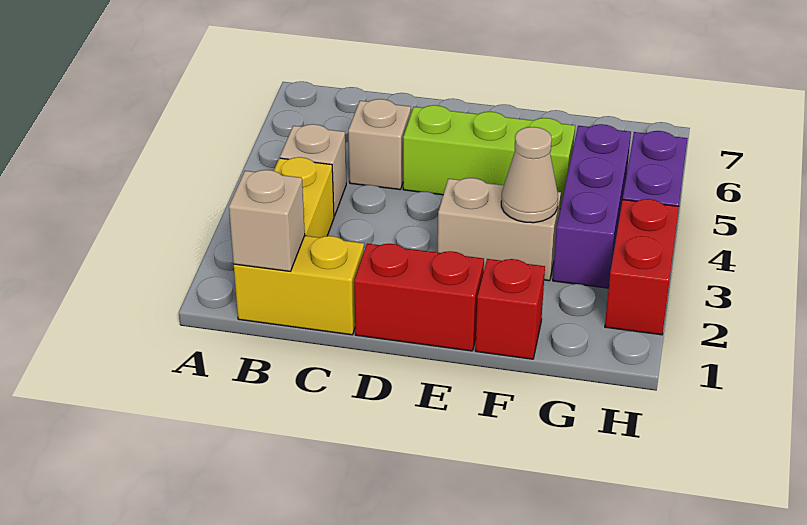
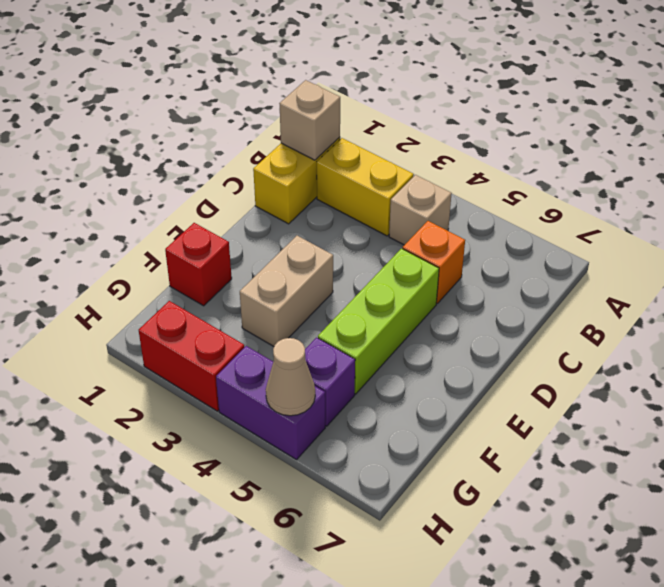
tan 1x1 brick [348,99,411,190] -> orange 1x1 brick [403,221,465,303]
red 1x2 brick [354,244,484,351] -> none
tan 1x1 cone [501,127,558,223] -> tan 1x1 cone moved to [266,338,315,416]
purple 1x3 brick [553,124,631,288] -> purple 1x1 brick [305,338,355,426]

